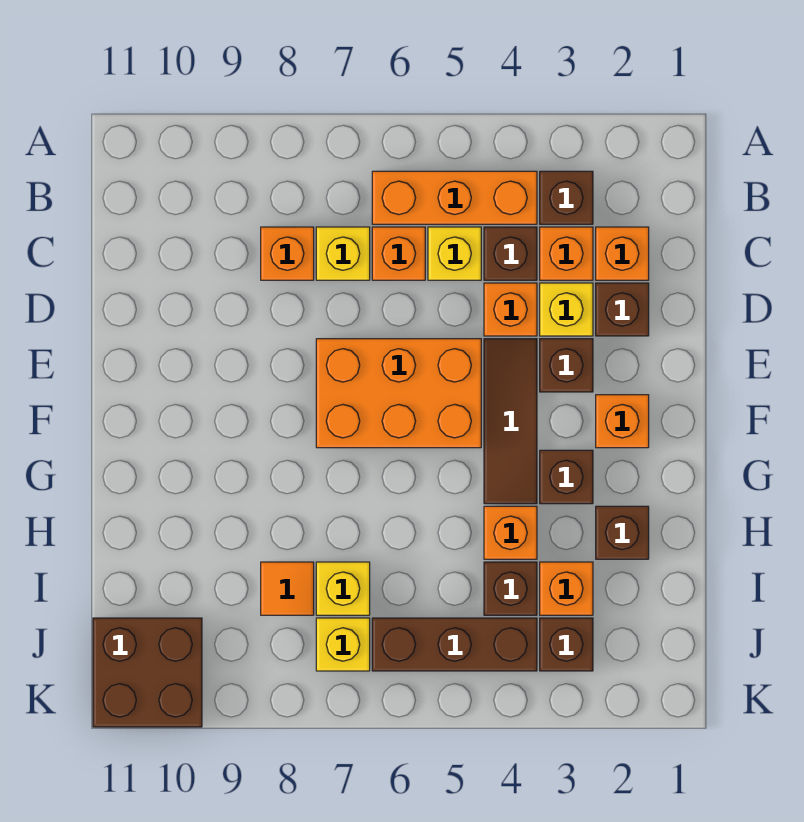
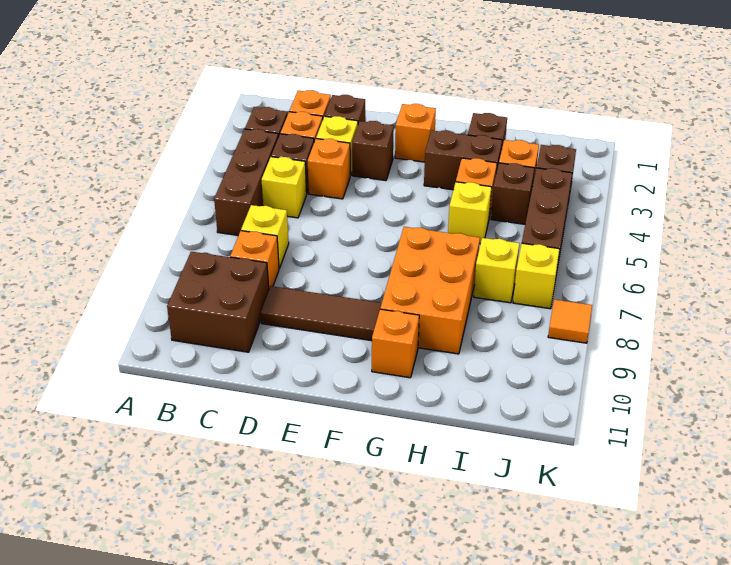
orange 1x3 brick [372,171,537,224] -> brown 1x3 brick [214,129,279,236]
orange 1x1 brick [372,227,425,280] -> orange 1x1 brick moved to [372,309,419,378]
brown 1x3 tile [484,339,537,504] -> brown 1x3 tile moved to [261,286,382,341]
orange 2x3 brick [316,339,481,448] -> orange 2x3 brick moved to [380,227,480,354]
brown 1x1 brick [540,450,593,504] -> brown 1x2 brick [424,130,502,190]
none -> yellow 1x1 brick [448,182,492,244]
orange 1x1 tile [261,562,314,615] -> orange 1x1 tile moved to [548,300,592,343]
brown 2x2 brick [93,618,202,727] -> brown 2x2 brick moved to [167,252,269,352]

